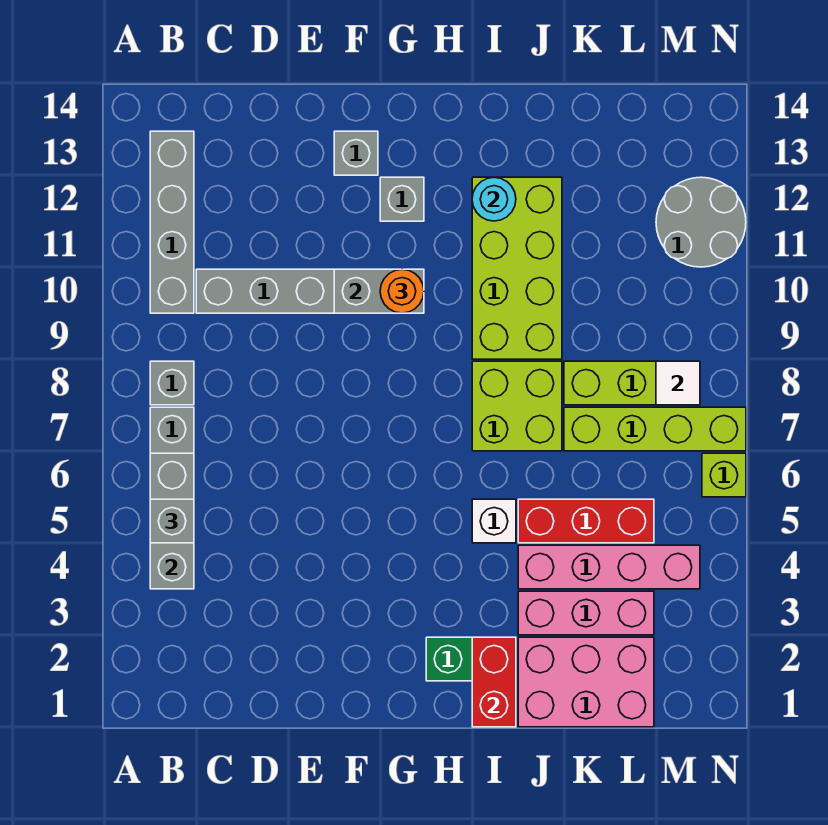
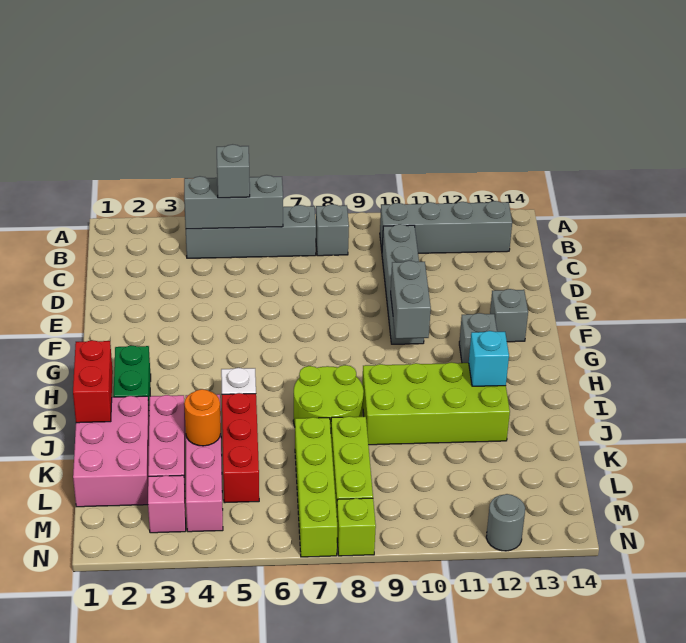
orange 1x1 round brick [380,269,424,313] -> orange 1x1 round brick moved to [184,389,221,446]
red 1x2 brick [472,637,516,727] -> red 1x2 brick turned to [73,340,113,423]
lime 2x2 brick [472,361,562,451] -> lime 2x2 round brick [293,365,364,429]
cyan 1x1 round brick [472,177,516,221] -> cyan 1x1 brick [469,331,509,386]
none -> pink 1x1 brick [148,475,186,533]
white 1x1 tile [656,361,700,405] -> none
grey 2x2 round brick [656,177,746,267] -> grey 1x1 round brick [486,494,525,551]
lime 1x1 brick [702,453,746,497] -> lime 1x1 brick moved to [337,498,376,556]

